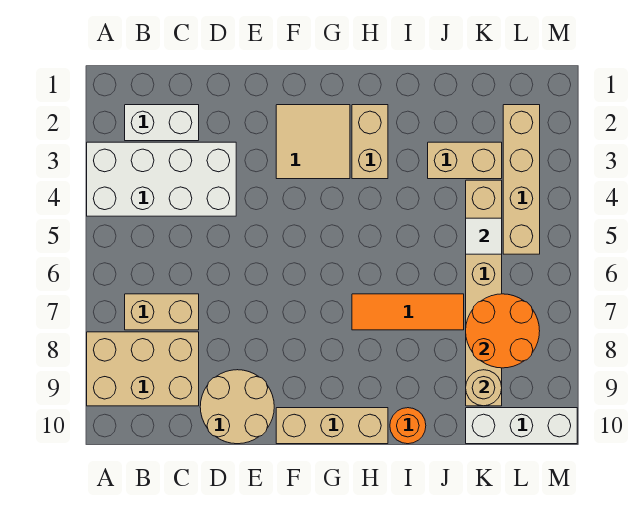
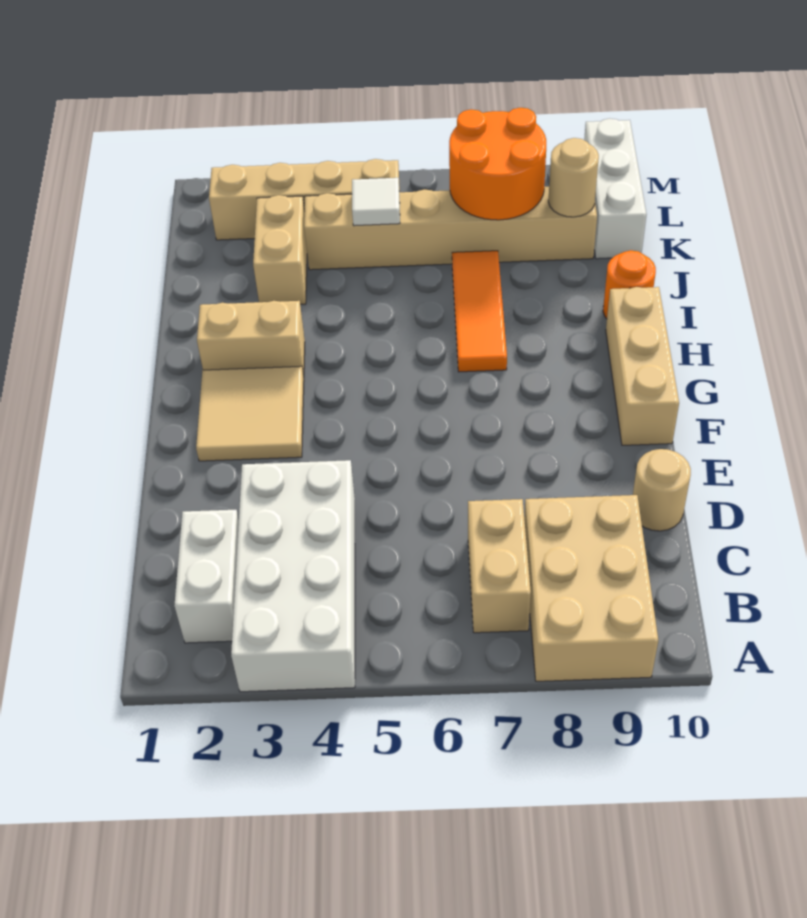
tan 2x2 round brick [200,370,274,444] -> tan 1x1 round brick [633,449,691,531]

